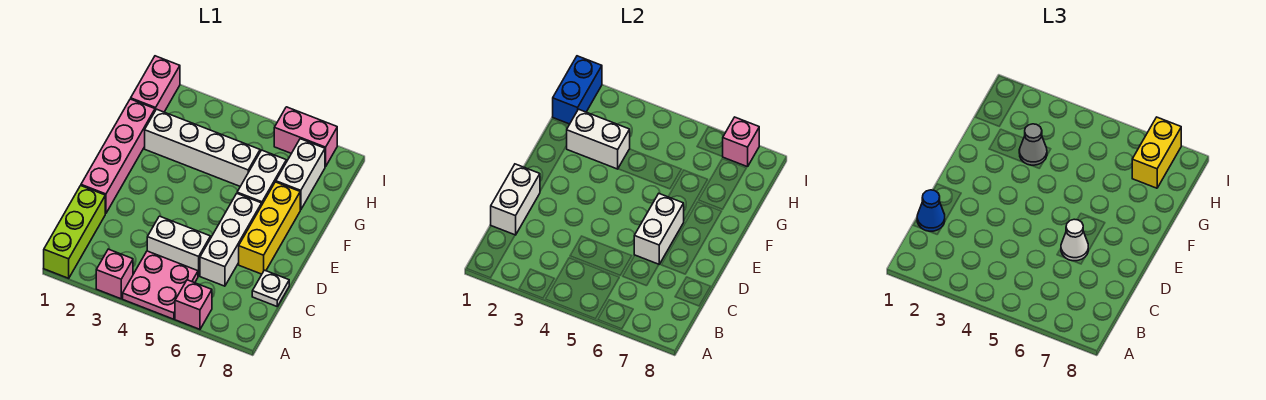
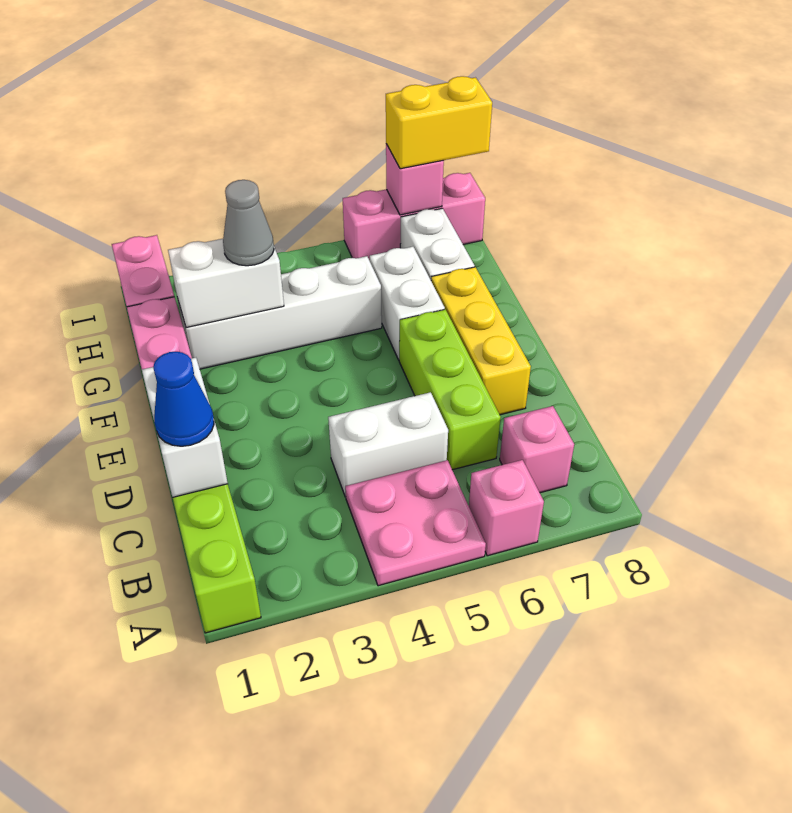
pink 1x1 brick [96,249,133,299] -> pink 1x1 brick moved to [500,406,574,493]
white 1x3 brick [200,194,262,286] -> lime 1x3 brick [399,309,501,470]
white 1x1 plate [252,270,289,306] -> none
white 1x2 brick [634,193,684,264] -> none
white 1x1 cone [1061,219,1088,261] -> none
blue 1x2 brick [553,56,602,124] -> none
yellow 1x2 brick [1132,117,1181,188] -> yellow 1x2 brick turned to [386,76,492,169]
pink 1x2 brick [274,107,337,167] -> pink 1x3 brick [343,173,485,261]

